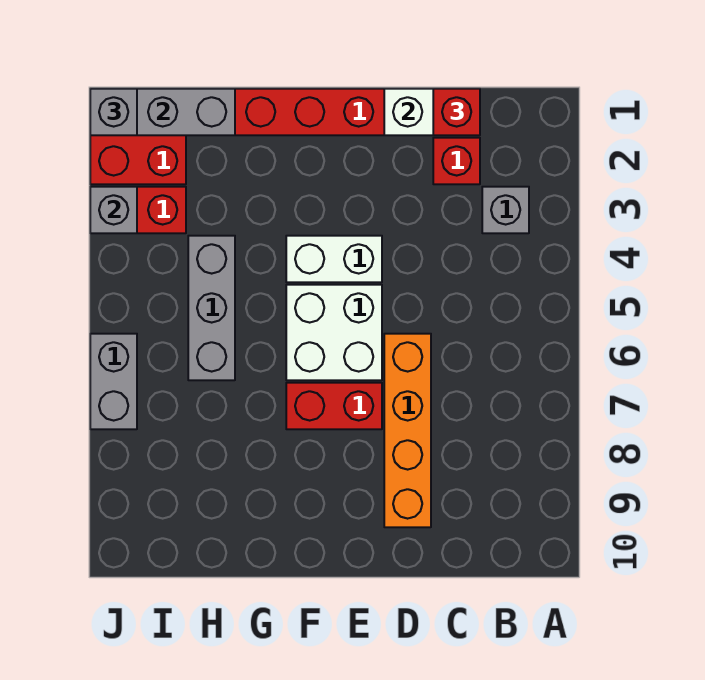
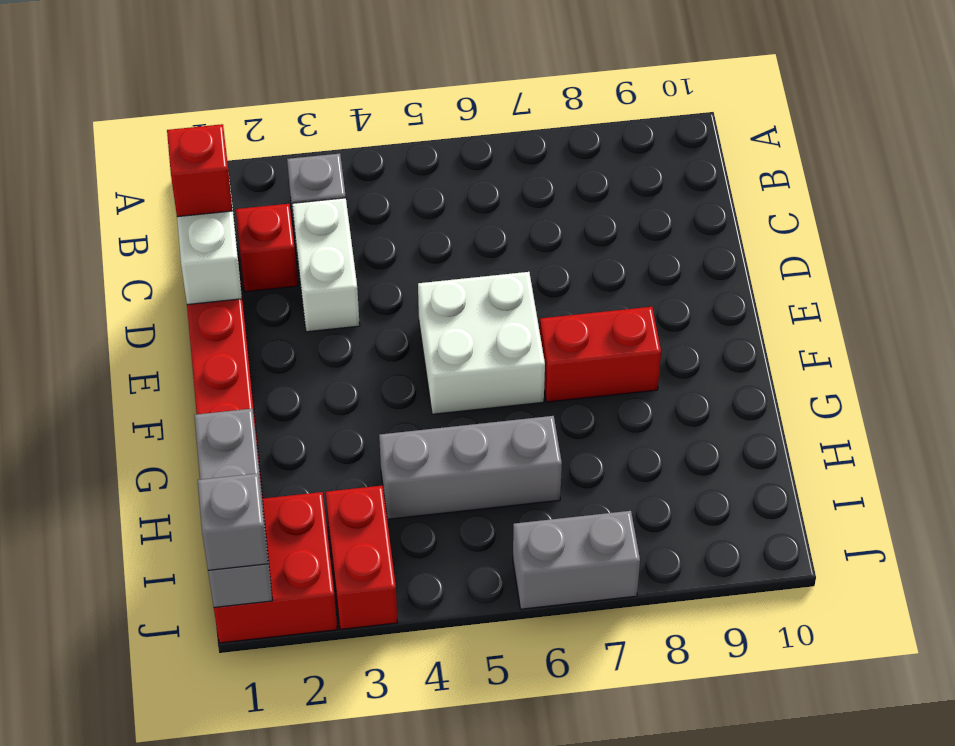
orange 1x4 brick [384,334,431,527] -> none
white 1x2 brick [286,236,382,282] -> white 1x2 brick moved to [292,198,360,332]
red 1x2 brick [286,383,382,429] -> red 1x2 brick turned to [540,307,661,402]
grey 1x1 brick [90,187,137,233] -> none

